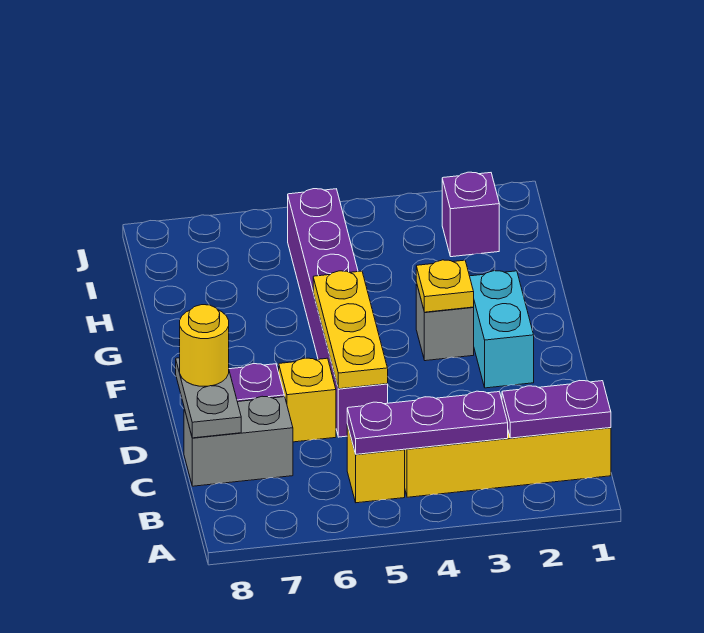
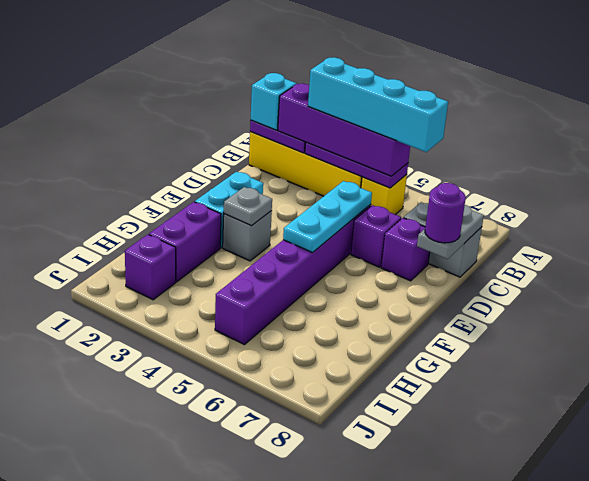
none -> cyan 1x1 brick [251,73,297,130]
none -> purple 1x4 brick [278,84,410,176]
none -> cyan 1x4 brick [308,57,448,152]
yellow 1x3 plate [313,271,388,389] -> cyan 1x3 plate [283,181,372,253]
yellow 1x1 brick [279,358,336,442] -> purple 1x1 brick [351,205,401,267]
yellow 1x1 round brick [180,305,229,386] -> purple 1x1 round brick [425,183,466,243]
yellow 1x1 plate [416,260,474,312] -> grey 1x1 plate [224,187,272,226]
none -> purple 1x2 brick [149,202,221,282]

